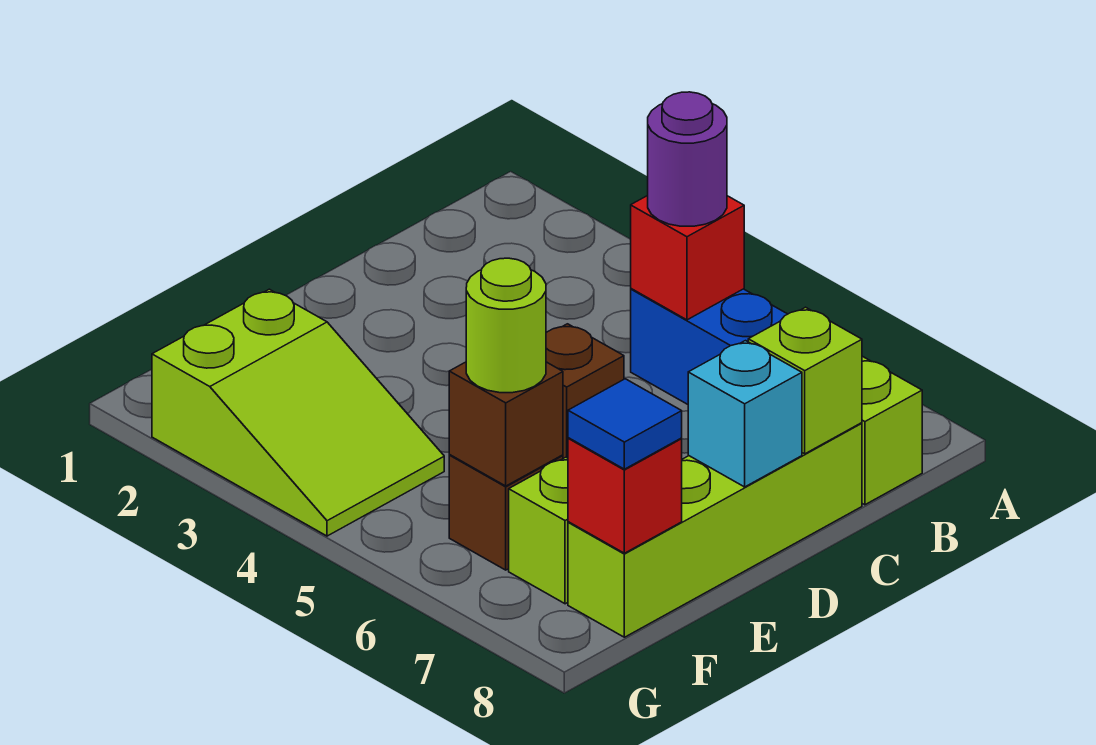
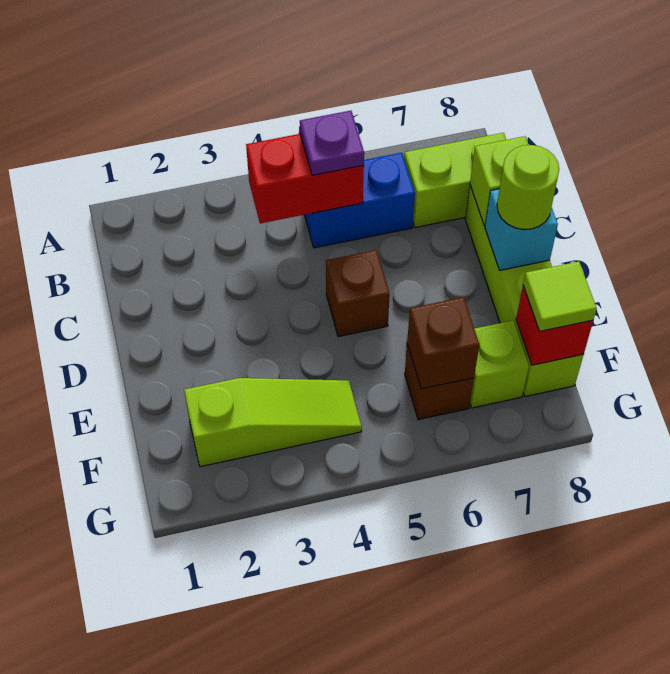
red 1x1 brick [631,196,744,320] -> red 1x2 brick [246,134,364,223]
purple 1x1 round brick [648,92,727,226] -> purple 1x1 plate [300,111,364,175]
lime 2x3 slope [152,289,444,536] -> lime 1x3 slope [184,378,362,467]
lime 1x1 round brick [466,258,546,393] -> lime 1x1 round brick moved to [497,145,559,230]
blue 1x1 tile [568,379,682,469] -> lime 1x1 tile [523,262,597,331]

